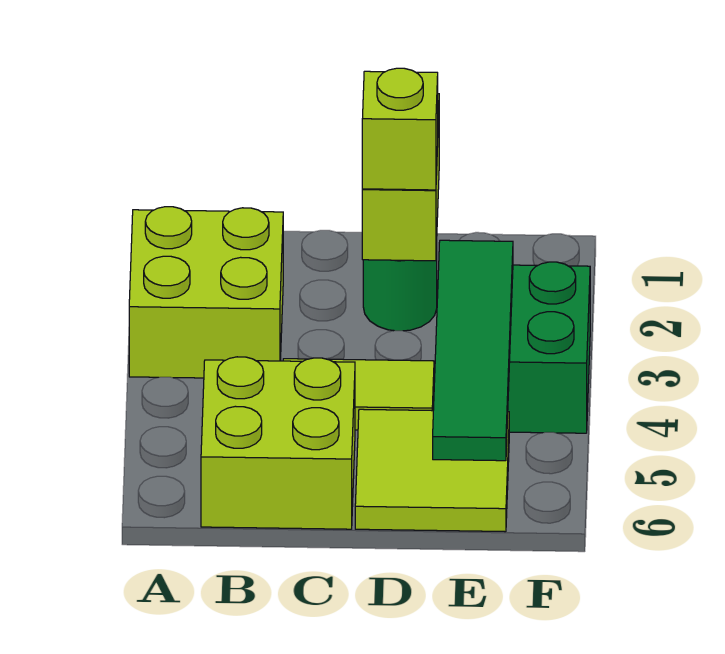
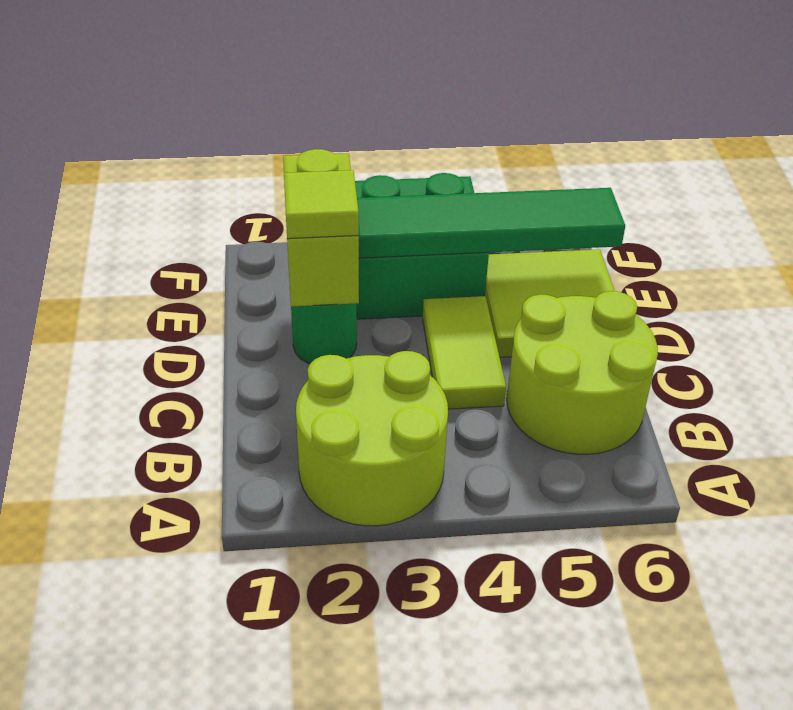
lime 2x2 brick [129,207,283,378] -> lime 2x2 round brick [296,351,448,526]
lime 2x2 brick [201,357,355,529] -> lime 2x2 round brick [507,291,658,454]
lime 1x2 brick [362,94,439,261] -> lime 1x2 brick turned to [283,149,359,307]
lime 1x1 brick [362,68,438,190] -> lime 1x1 tile [284,170,359,239]

